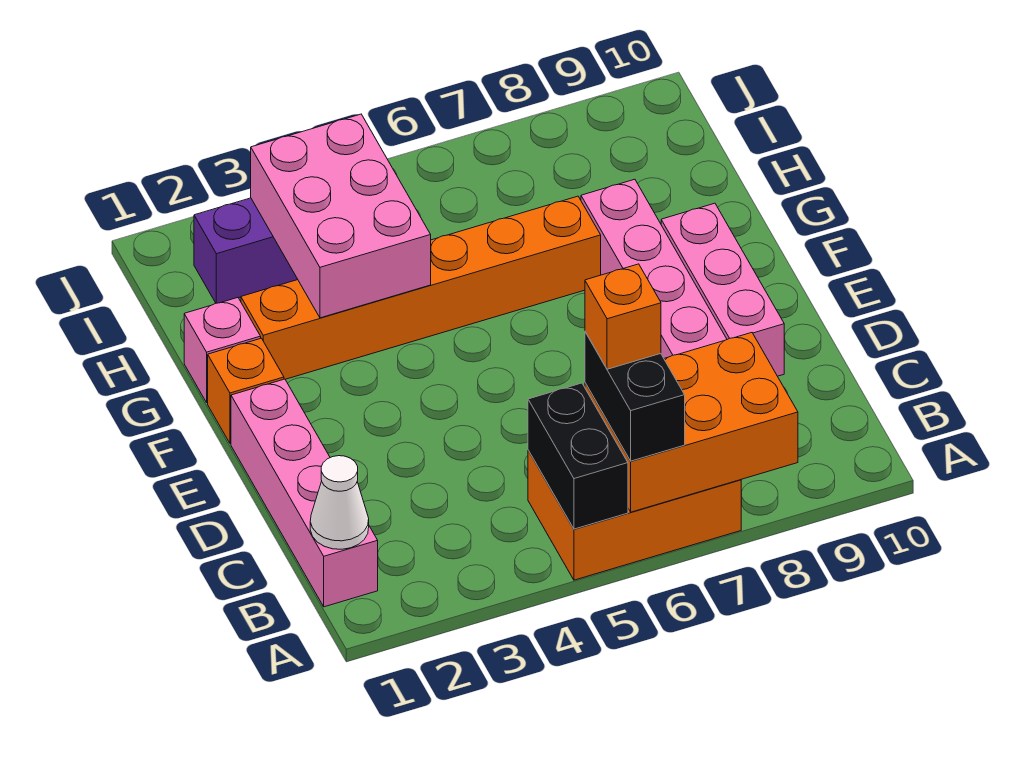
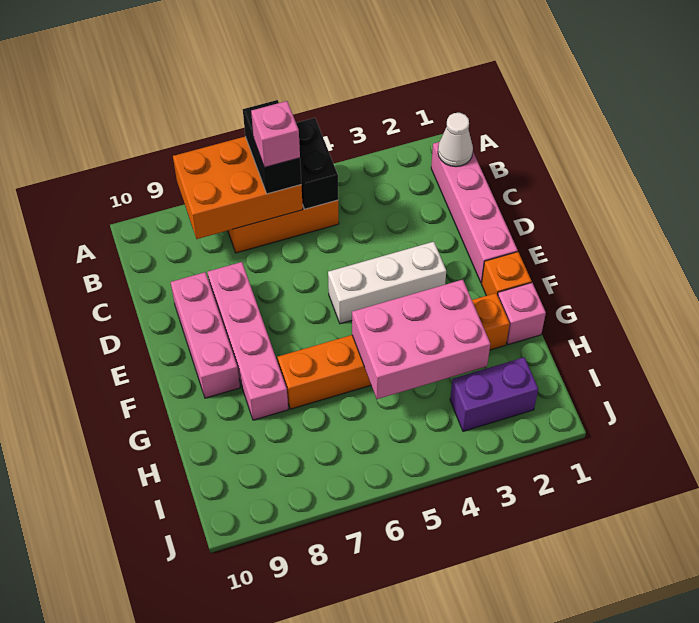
orange 1x1 brick [585,264,661,369] -> pink 1x1 brick [251,101,300,167]
none -> white 1x3 brick [328,242,446,324]
pink 2x3 brick [251,114,431,318] -> pink 2x3 brick turned to [352,280,490,399]

